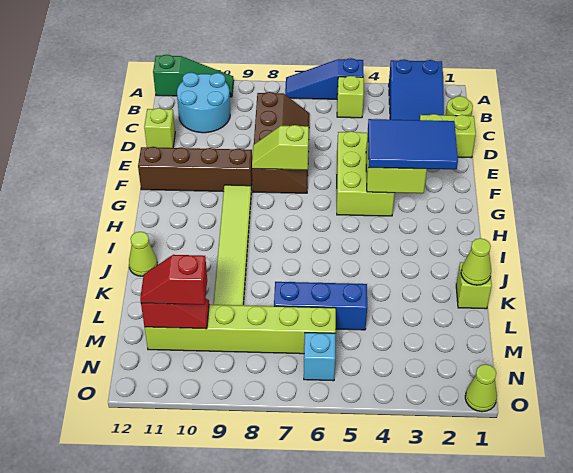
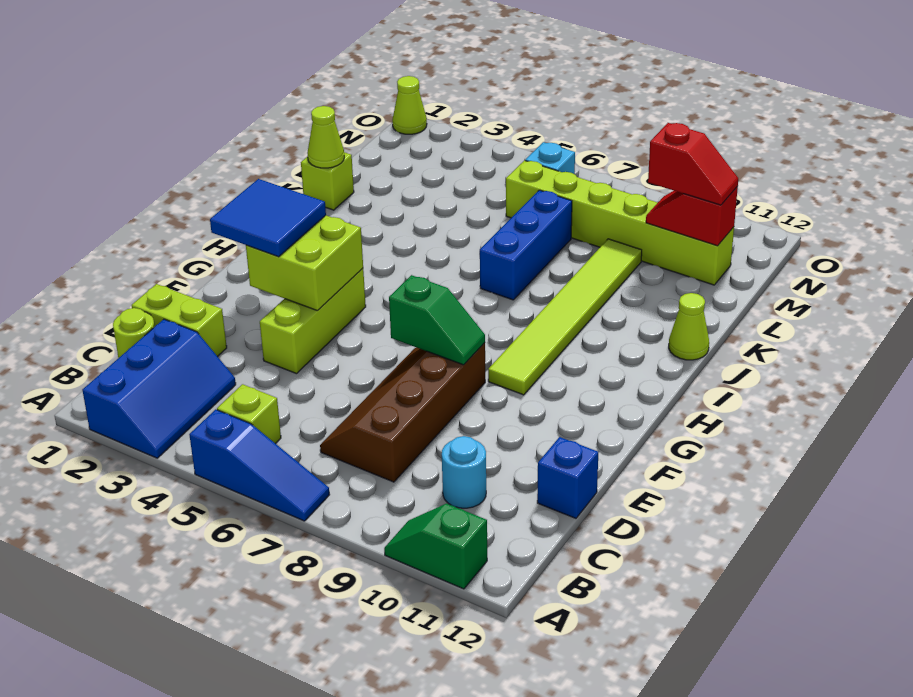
blue 2x3 slope [389,59,444,120] -> blue 2x3 slope turned to [82,319,236,458]
green 1x3 slope [153,55,234,97] -> green 1x2 slope [384,503,487,589]
cyan 2x2 round brick [177,73,230,133] -> cyan 1x1 round brick [442,436,486,508]
lime 1x1 brick [144,108,175,148] -> blue 1x1 brick [537,437,598,518]
lime 2x3 brick [337,131,395,216] -> lime 1x3 brick [260,268,366,374]
blue 2x3 tile [368,119,458,169] -> blue 2x2 tile [210,179,326,257]
lime 1x2 slope [252,125,309,170] -> green 1x2 slope [389,275,485,365]
brown 1x4 brick [138,147,252,192] -> none
blue 1x3 brick [274,282,367,330] -> blue 1x3 brick turned to [480,190,572,300]

